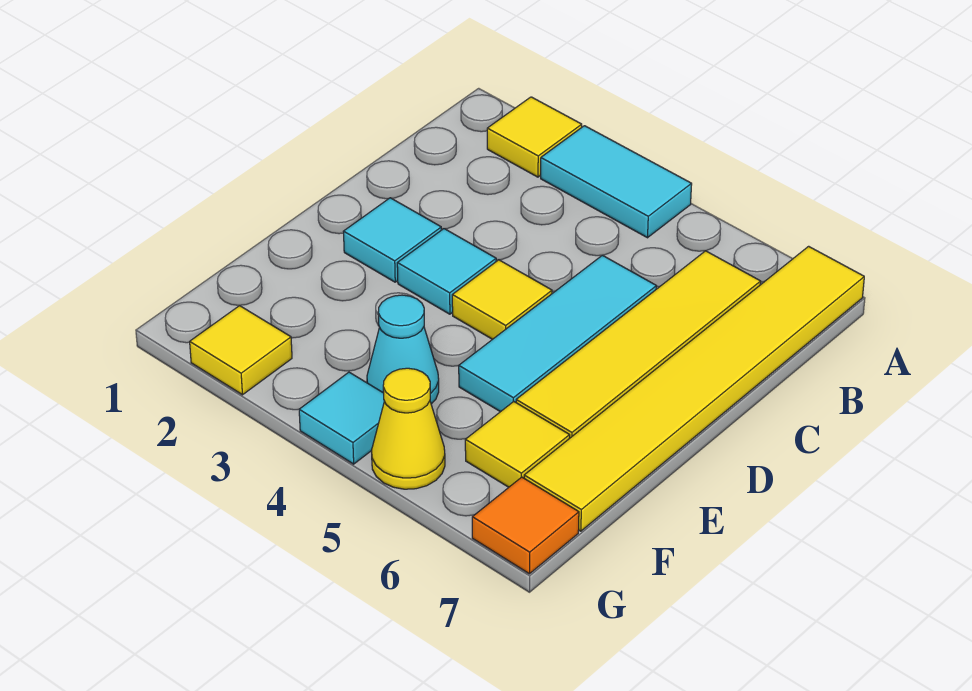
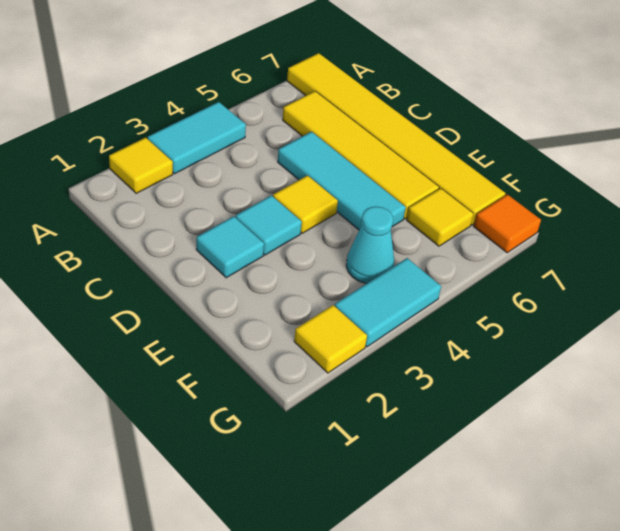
cyan 1x1 tile [299,372,384,464] -> cyan 1x2 tile [335,258,441,347]
yellow 1x1 cone [372,368,445,489] -> none

